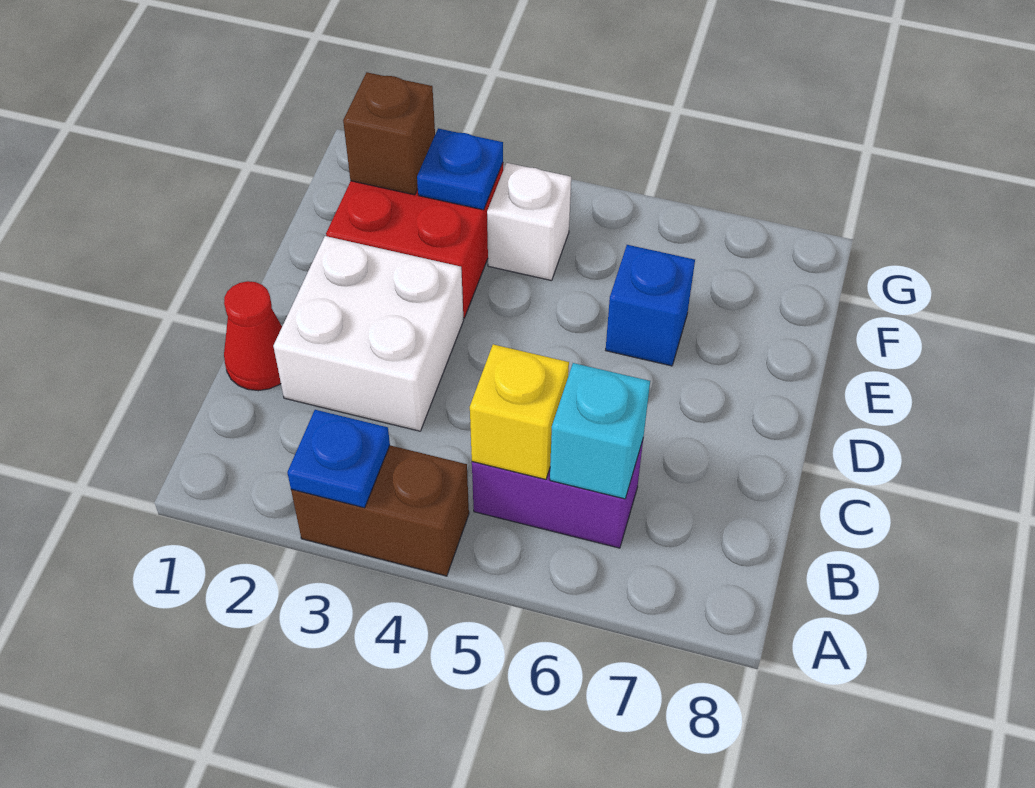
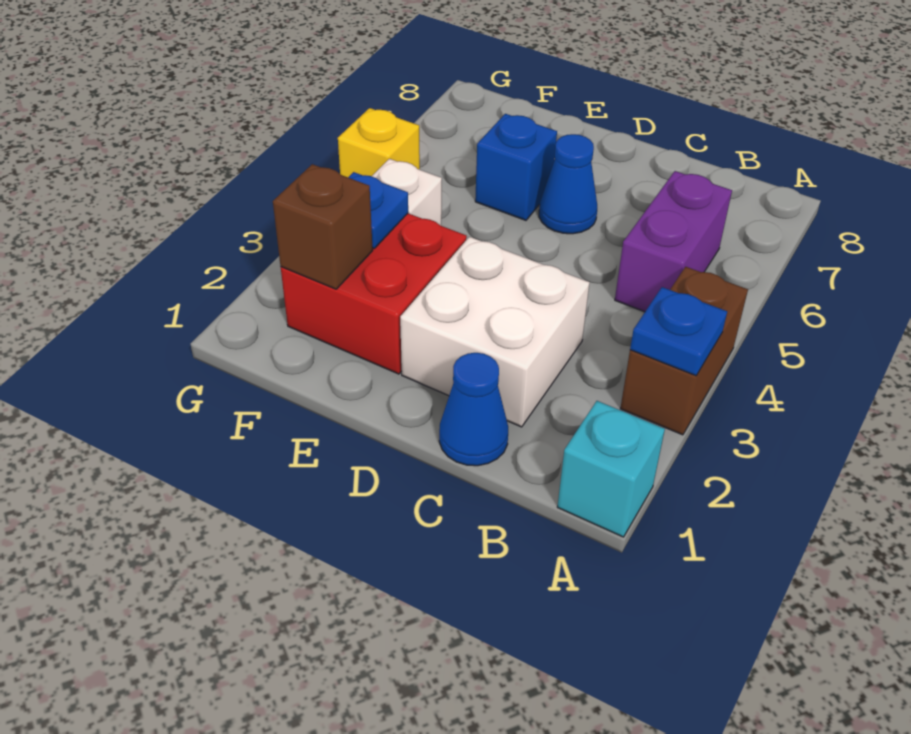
yellow 1x1 brick [470,344,569,479] -> yellow 1x1 brick moved to [338,108,420,177]
cyan 1x1 brick [550,363,650,499] -> cyan 1x1 brick moved to [557,401,665,537]
red 1x1 cone [224,281,282,391] -> blue 1x1 cone [439,353,508,466]
none -> blue 1x1 cone [539,134,597,234]

